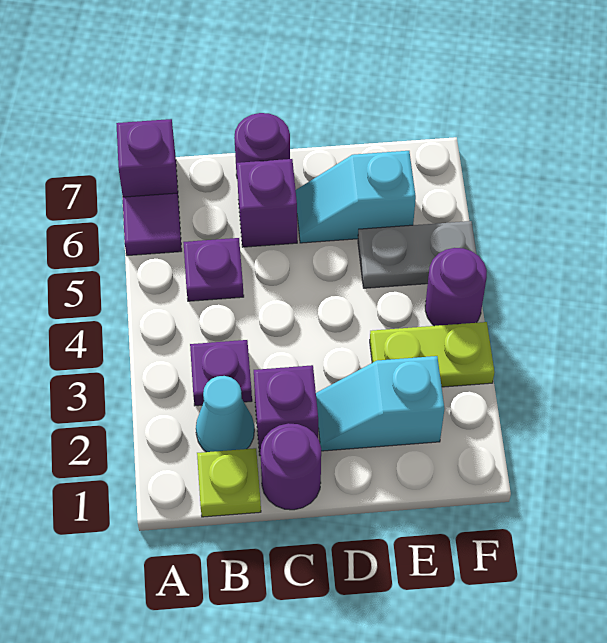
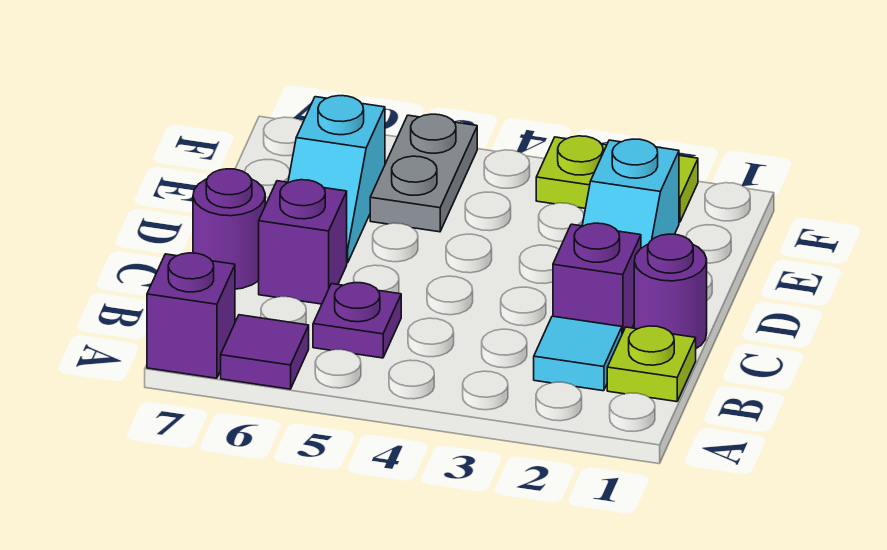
cyan 1x1 cone [196,376,254,452] -> cyan 1x1 tile [534,316,622,391]
purple 1x1 plate [190,340,252,406] -> none
lime 1x2 plate [370,322,494,387] -> lime 1x2 plate turned to [536,136,698,222]
purple 1x1 round brick [425,248,487,326] -> none

